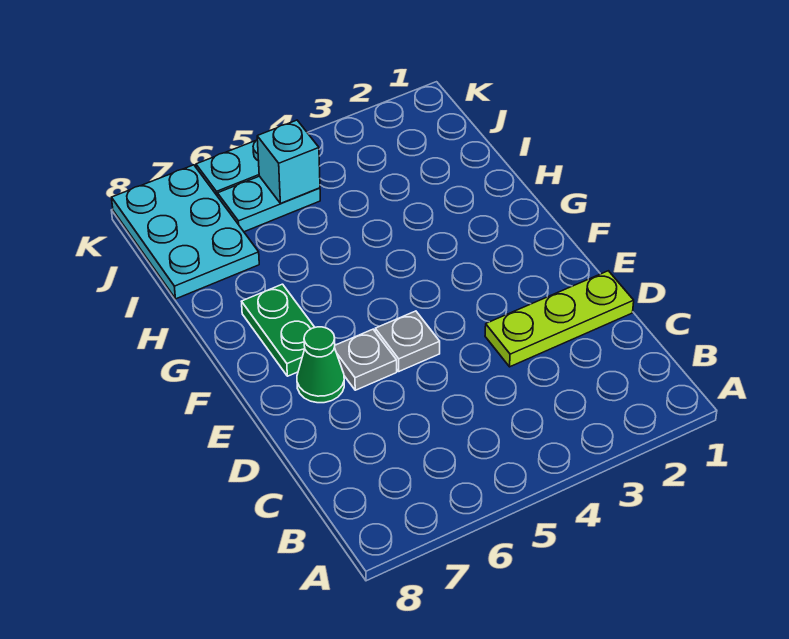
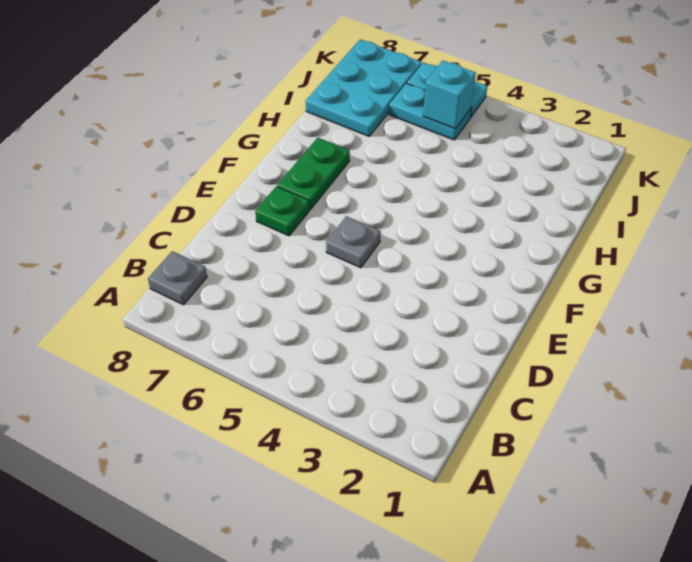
lime 1x3 plate [485,271,634,367] -> none
grey 1x1 plate [334,329,397,390] -> grey 1x1 plate moved to [148,251,207,305]
green 1x1 cone [297,327,344,403] -> green 1x1 plate [255,186,310,236]

